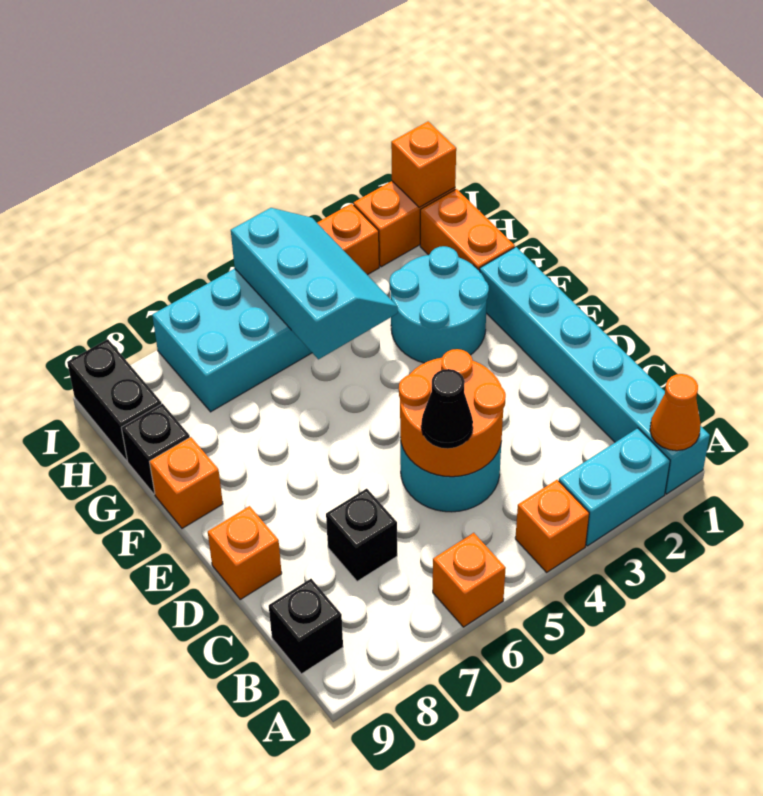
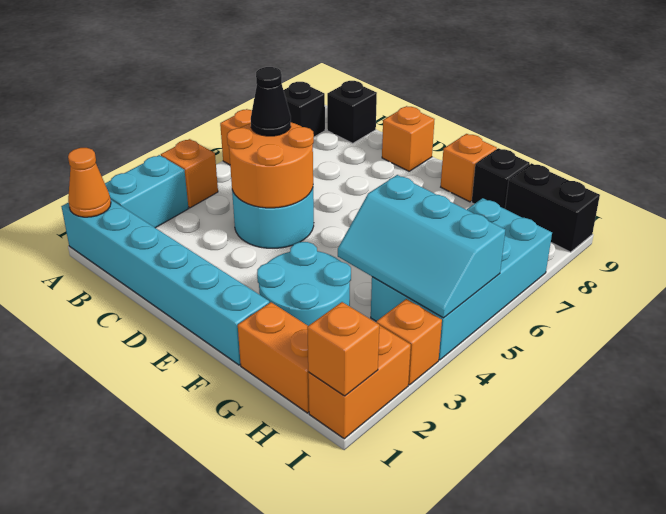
black 1x1 brick [326,489,397,581] -> black 1x1 brick moved to [284,82,325,137]

